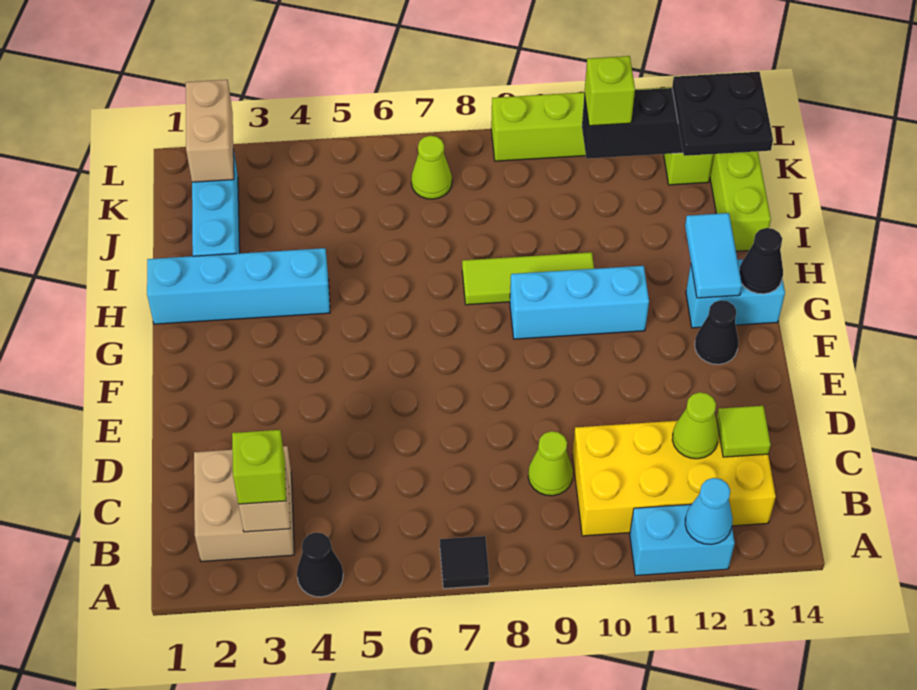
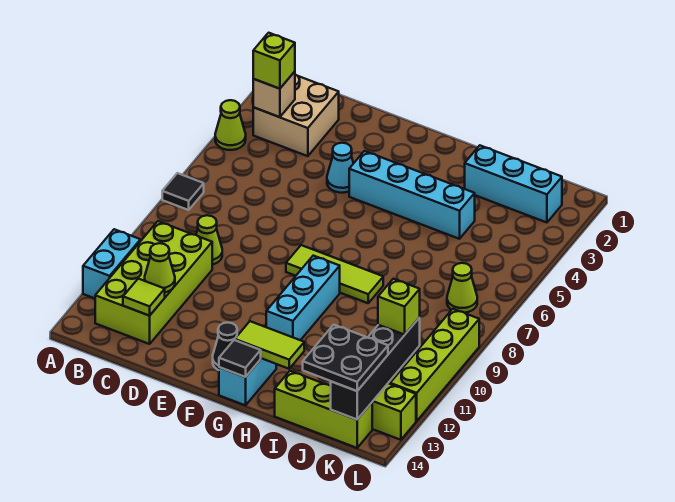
black 1x1 cone [297,532,343,597] -> lime 1x1 cone [215,100,246,150]
cyan 1x1 cone [685,478,733,545] -> cyan 1x1 cone moved to [327,143,354,193]
yellow 2x4 brick [572,418,776,536] -> lime 2x4 brick [95,221,212,344]
cyan 1x2 tile [685,213,742,298] -> lime 1x2 tile [235,321,304,369]
black 1x1 cone [739,228,783,294] -> black 1x1 tile [219,340,261,377]
cyan 1x4 brick [147,248,330,324] -> cyan 1x4 brick turned to [349,151,475,239]
lime 1x3 tile [462,252,594,305] -> lime 1x3 tile turned to [286,245,383,303]
tan 1x2 brick [186,80,234,182] -> none

